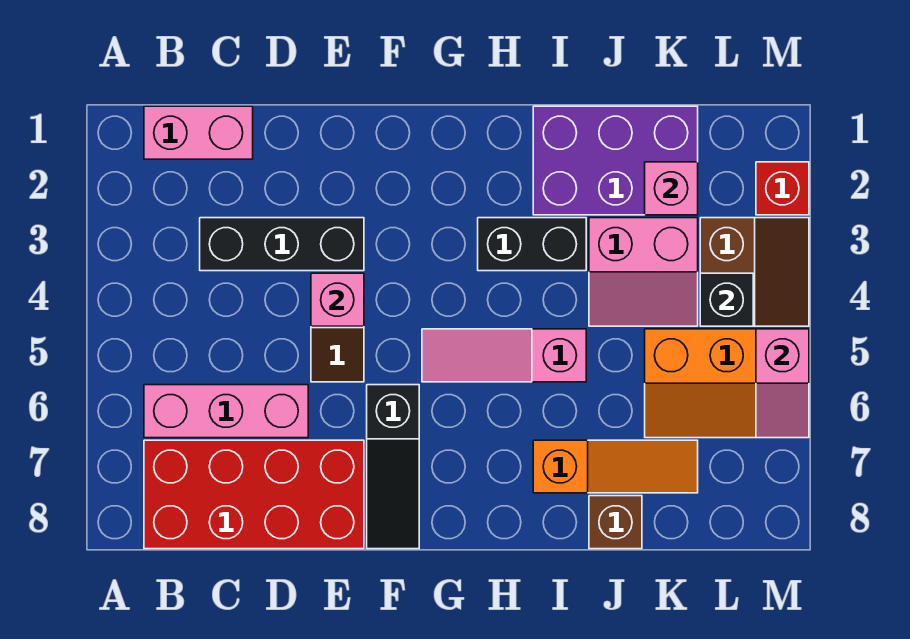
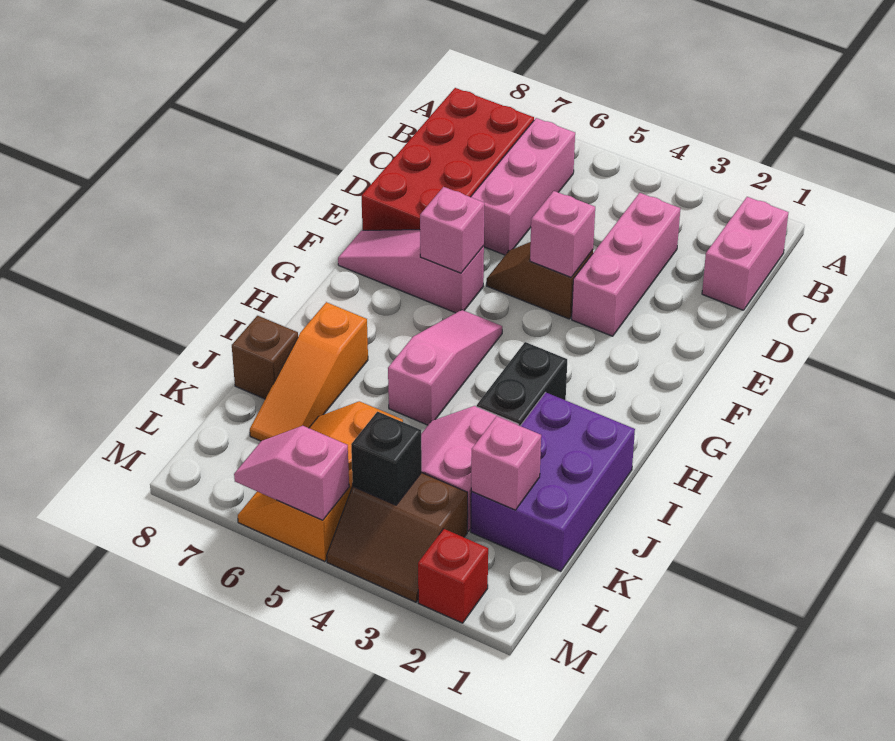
black 1x3 brick [200,218,364,271] -> pink 1x3 brick [572,193,680,336]
black 1x3 slope [367,385,419,549] -> pink 1x3 slope [338,230,484,313]
none -> pink 1x1 brick [420,187,484,273]

